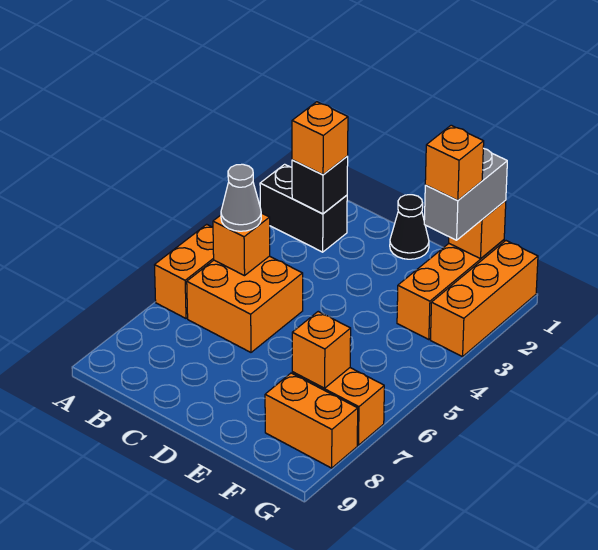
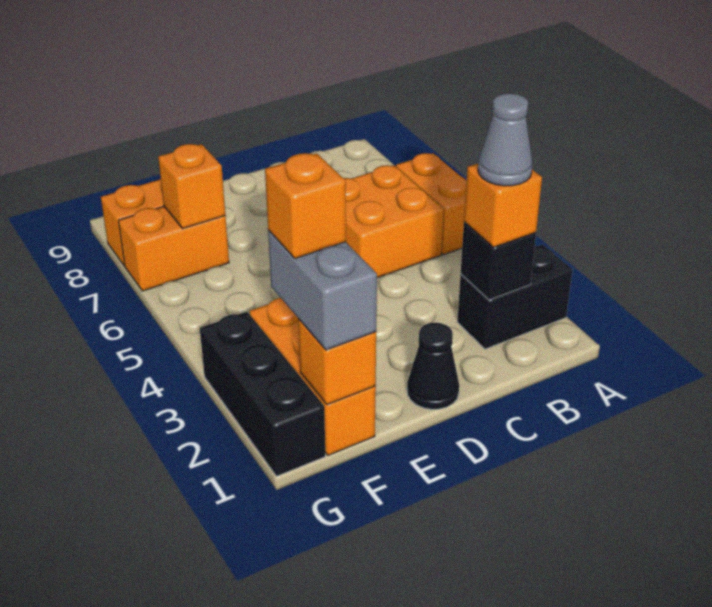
orange 1x1 brick [213,213,270,276] -> none
grey 1x1 cone [221,164,261,231] -> grey 1x1 cone moved to [478,93,532,186]
orange 1x3 brick [431,241,538,357] -> black 1x3 brick [200,312,325,476]

